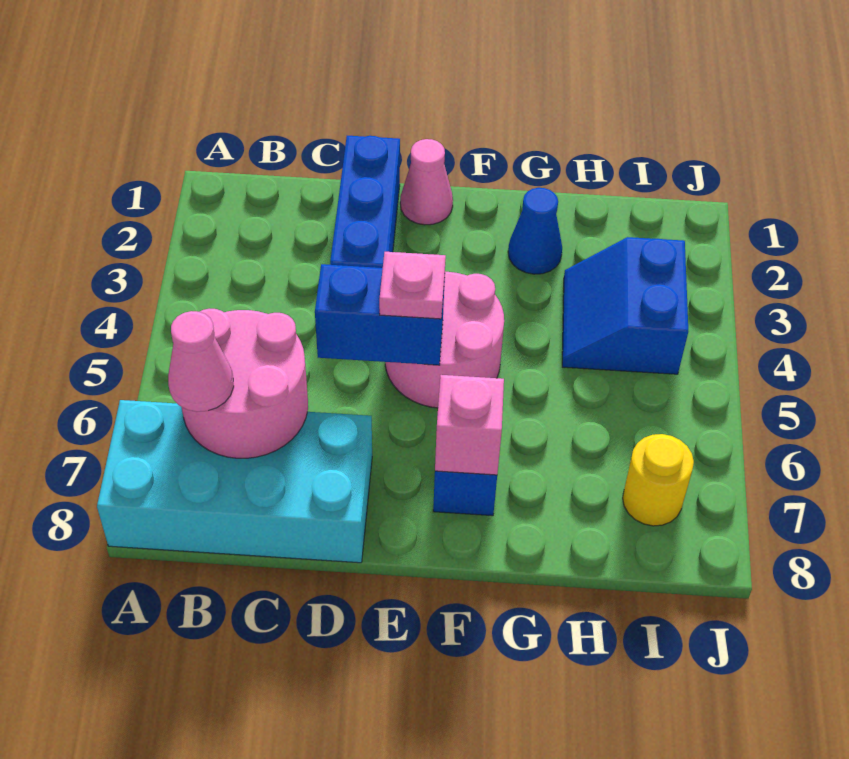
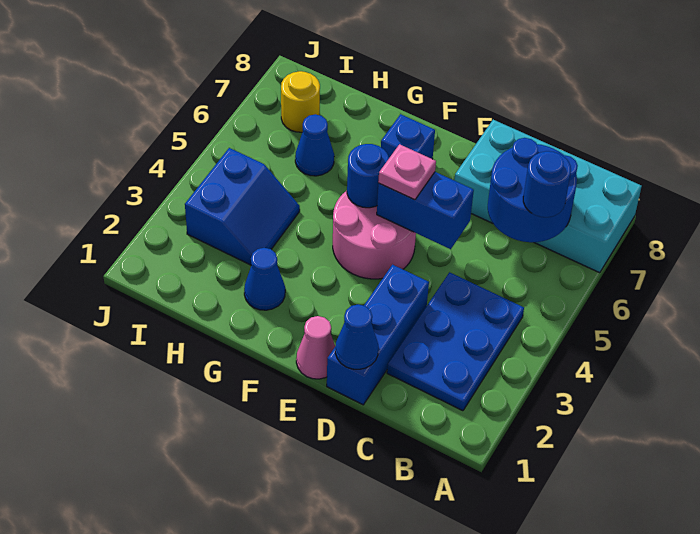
none -> blue 2x3 plate [387,272,524,411]
pink 2x2 round brick [182,309,308,458] -> blue 2x2 round brick [488,138,578,242]
none -> blue 1x1 round brick [523,151,571,217]
pink 1x1 cone [168,311,234,412] -> none
none -> blue 1x1 cone [335,304,378,369]
none -> blue 1x1 round brick [347,144,389,208]
pink 1x1 brick [435,375,504,475] -> none
none -> blue 1x1 cone [295,114,334,176]

